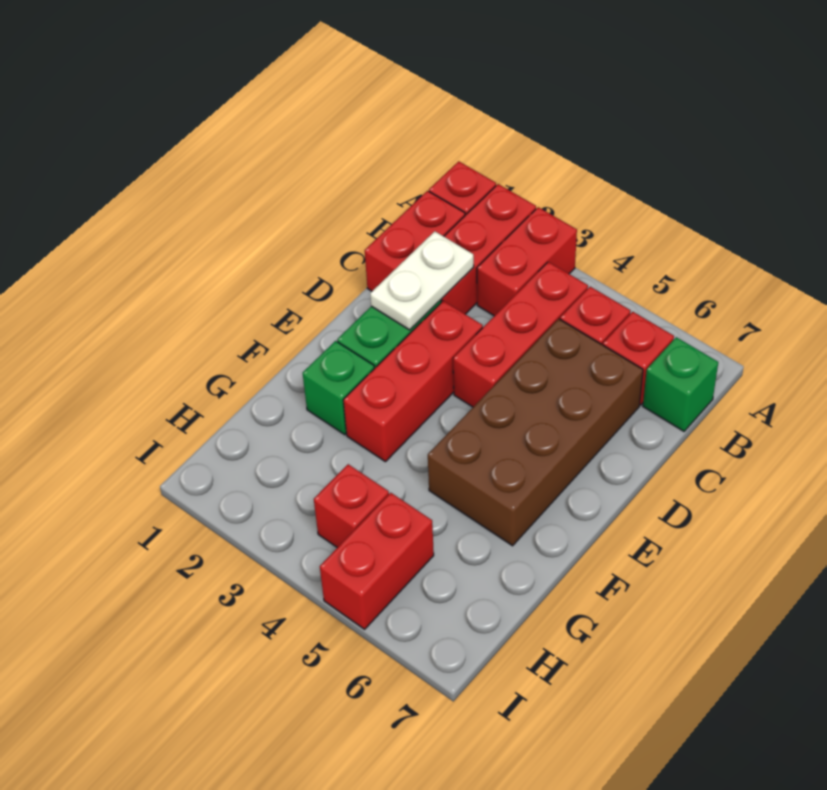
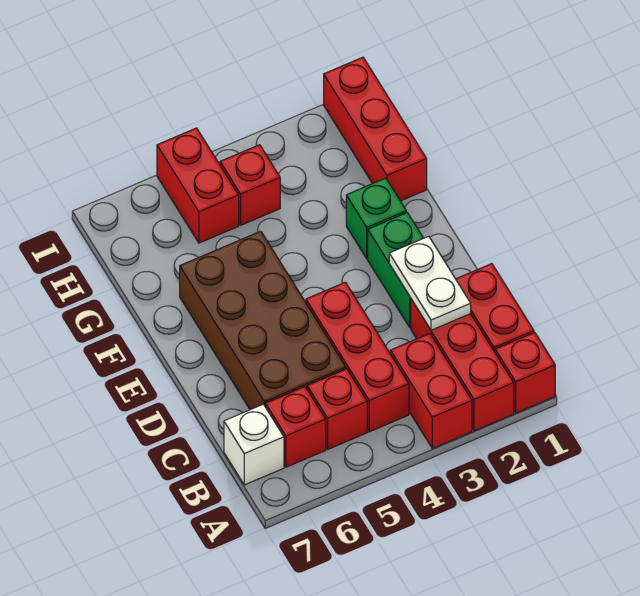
green 1x1 brick [643,337,718,431] -> white 1x1 brick [224,404,284,485]
red 1x3 brick [343,301,483,462] -> red 1x3 brick moved to [324,57,427,201]

